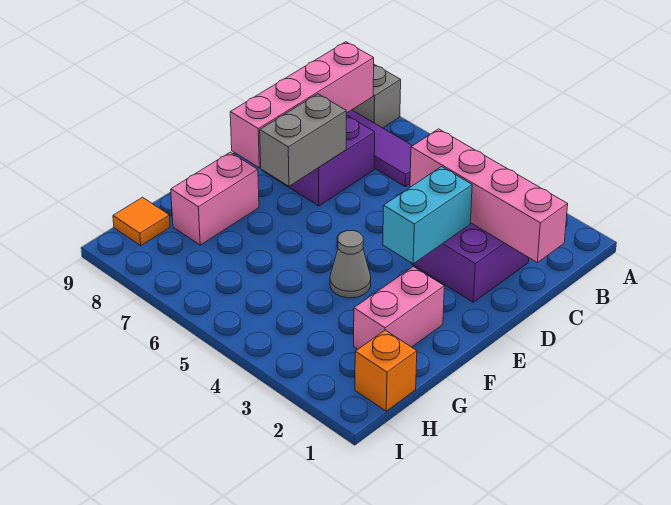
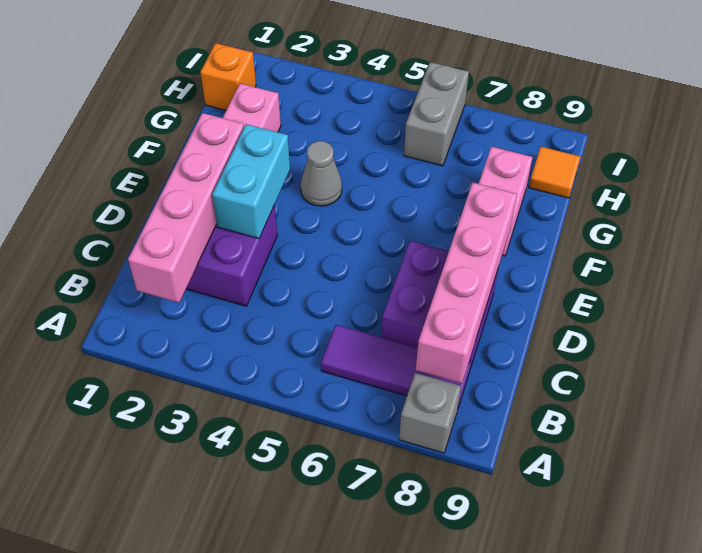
pink 1x4 brick [410,129,568,263] -> pink 1x4 brick turned to [128,113,244,303]
grey 1x2 brick [260,94,346,186] -> grey 1x2 brick moved to [404,62,469,166]

